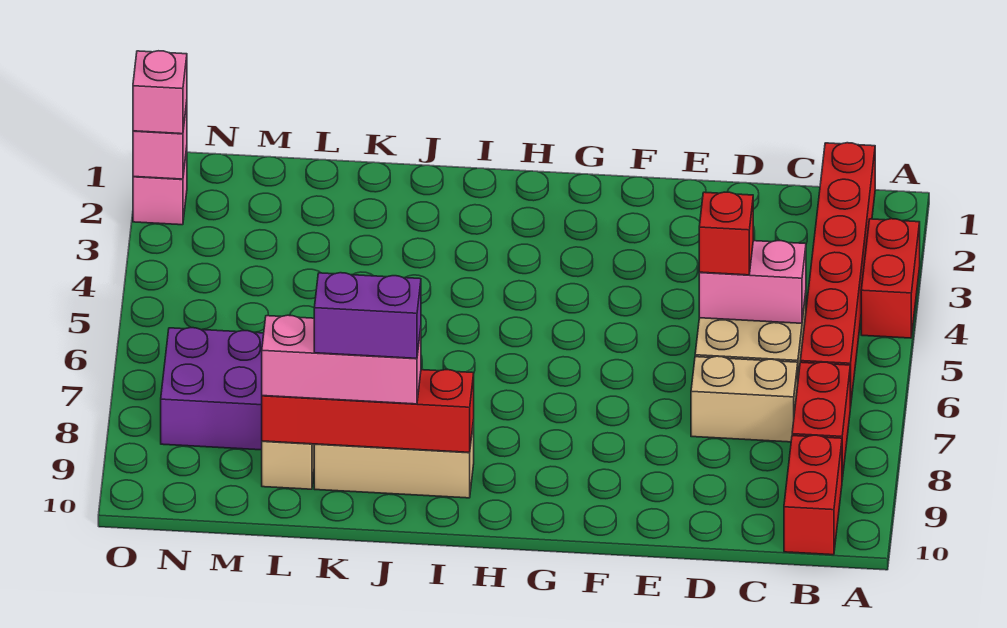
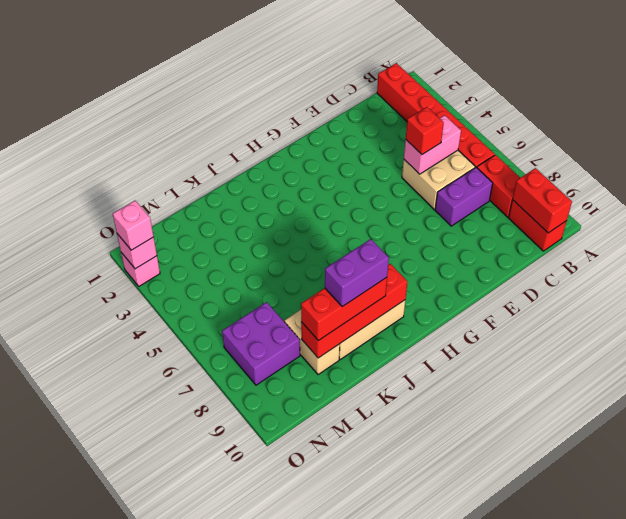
red 1x2 brick [861,219,920,338] -> red 1x2 brick moved to [512,168,572,233]
tan 1x2 brick [691,356,798,442] -> purple 1x2 brick [435,167,493,226]
pink 1x3 brick [262,315,421,404] -> red 1x3 brick [301,278,387,341]

